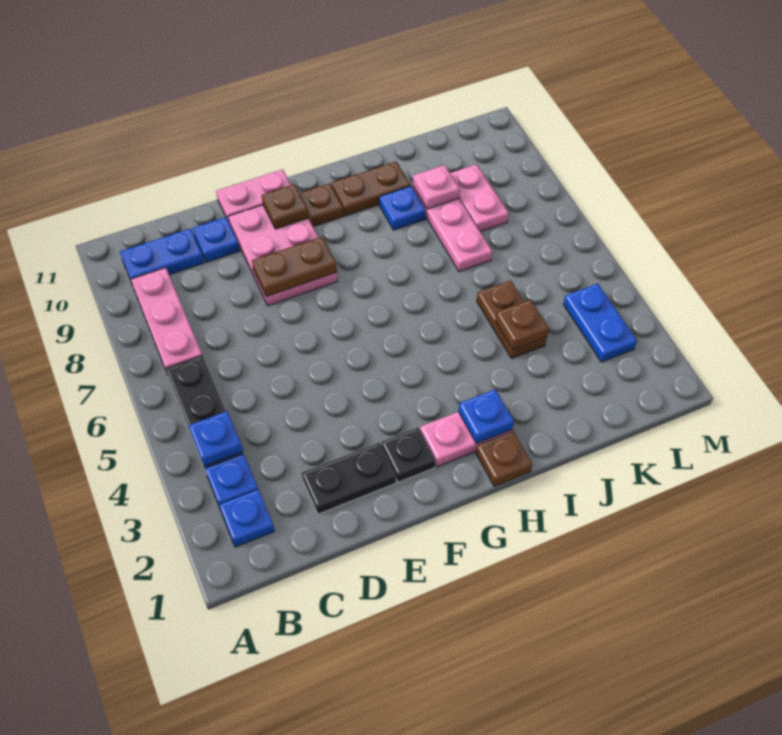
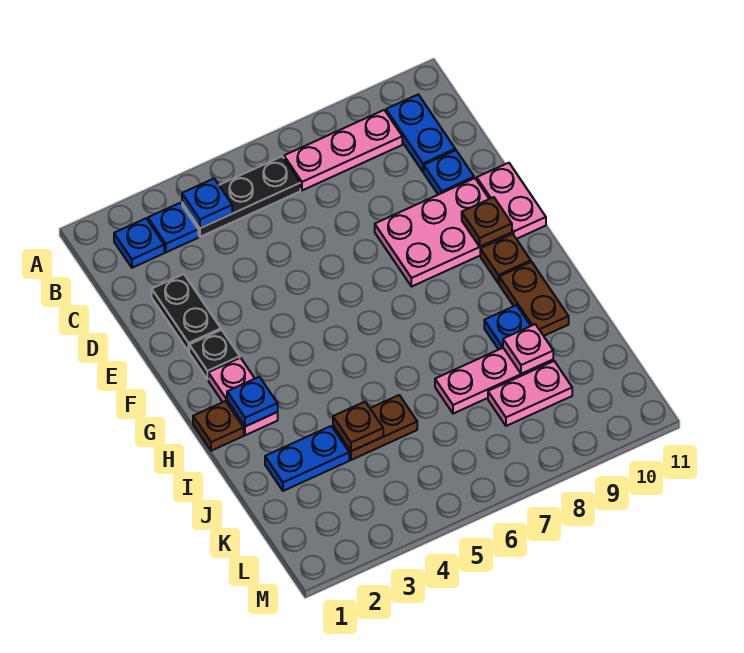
brown 1x2 plate [252,237,337,297] -> none
blue 1x2 plate [563,284,637,362] -> blue 1x2 plate moved to [265,426,349,491]

